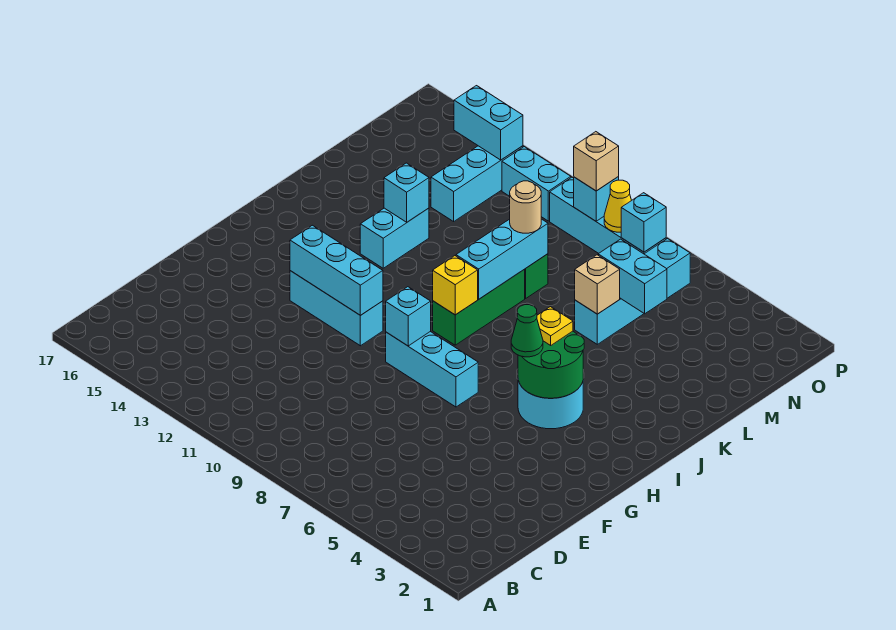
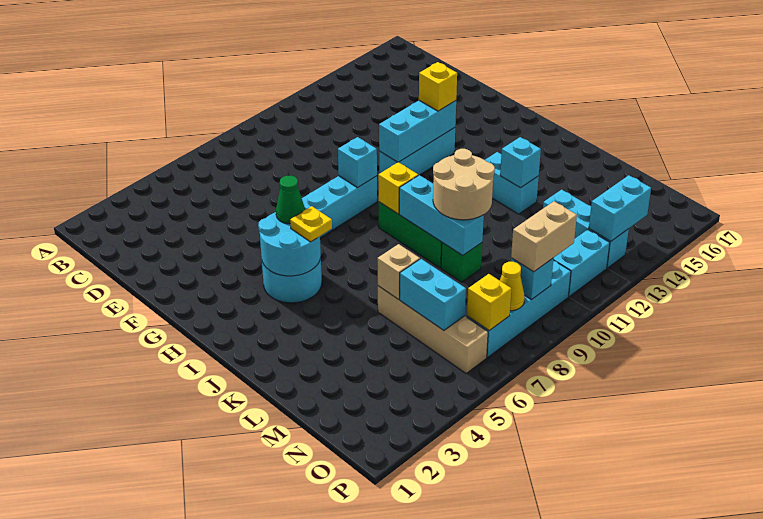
none -> yellow 1x1 brick [419,62,457,111]
green 2x2 round brick [518,331,584,398] -> cyan 2x2 round brick [258,212,321,276]
cyan 1x4 brick [575,239,690,344] -> tan 1x4 brick [378,286,488,373]
tan 1x1 round brick [510,181,541,233] -> tan 2x2 round brick [433,149,495,220]
cyan 1x2 brick [598,239,667,314] -> cyan 1x2 brick turned to [400,259,466,330]
cyan 1x1 brick [621,193,666,252] -> yellow 1x1 brick [467,274,511,331]
tan 1x1 brick [574,132,619,191] -> tan 1x2 brick [511,201,577,272]

